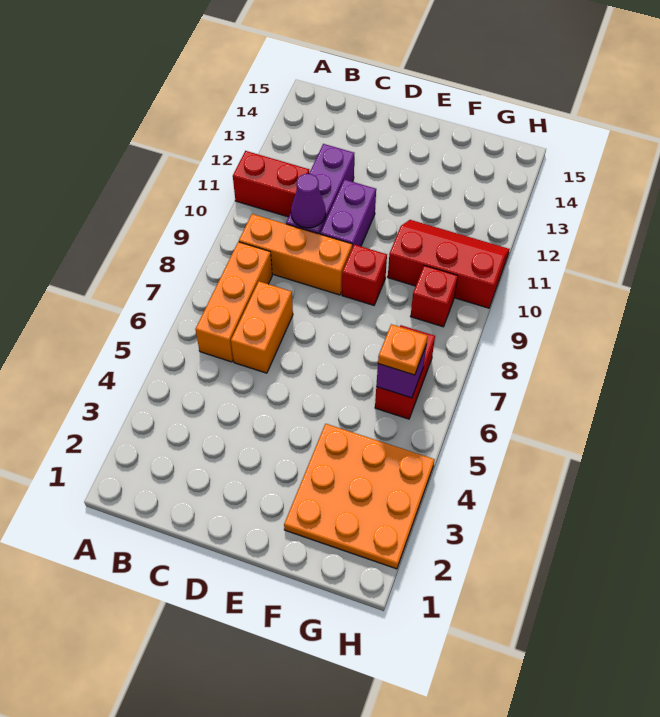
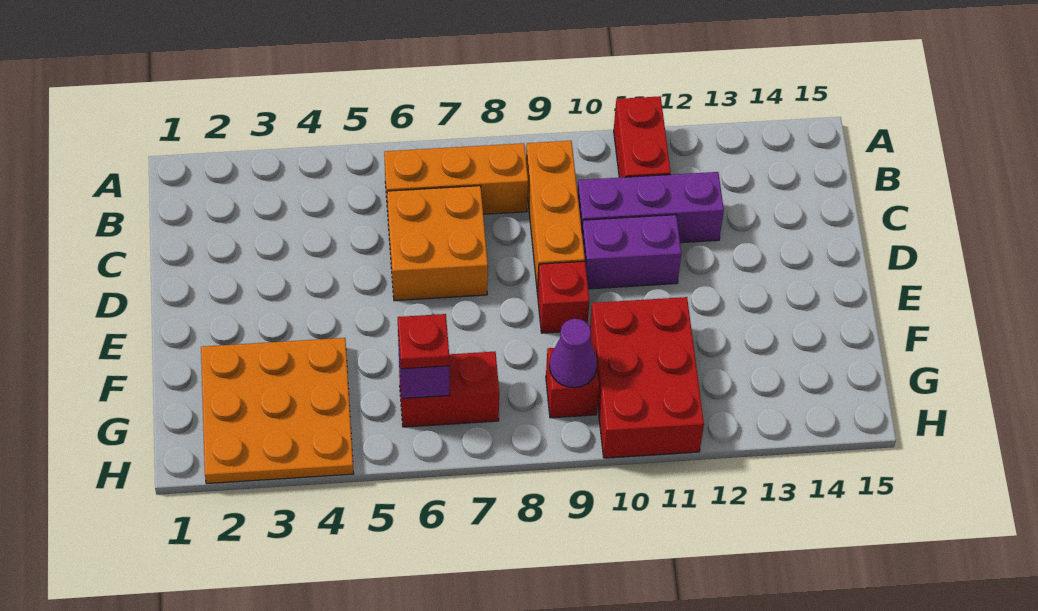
orange 1x2 brick [231,281,293,373] -> orange 2x2 brick [387,186,488,301]
purple 1x1 cone [291,174,326,228] -> purple 1x1 cone moved to [550,319,597,388]
red 2x3 slope [388,220,509,308] -> red 2x3 brick [590,297,704,458]
orange 1x1 plate [378,324,428,375] -> red 1x1 plate [398,314,449,369]

